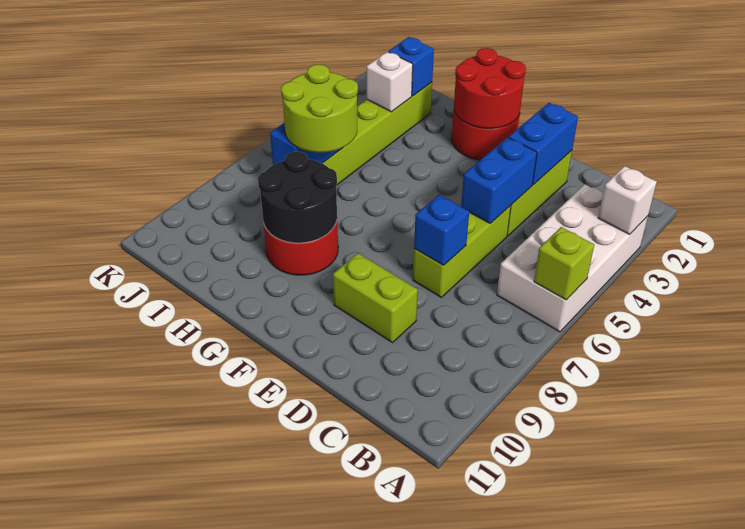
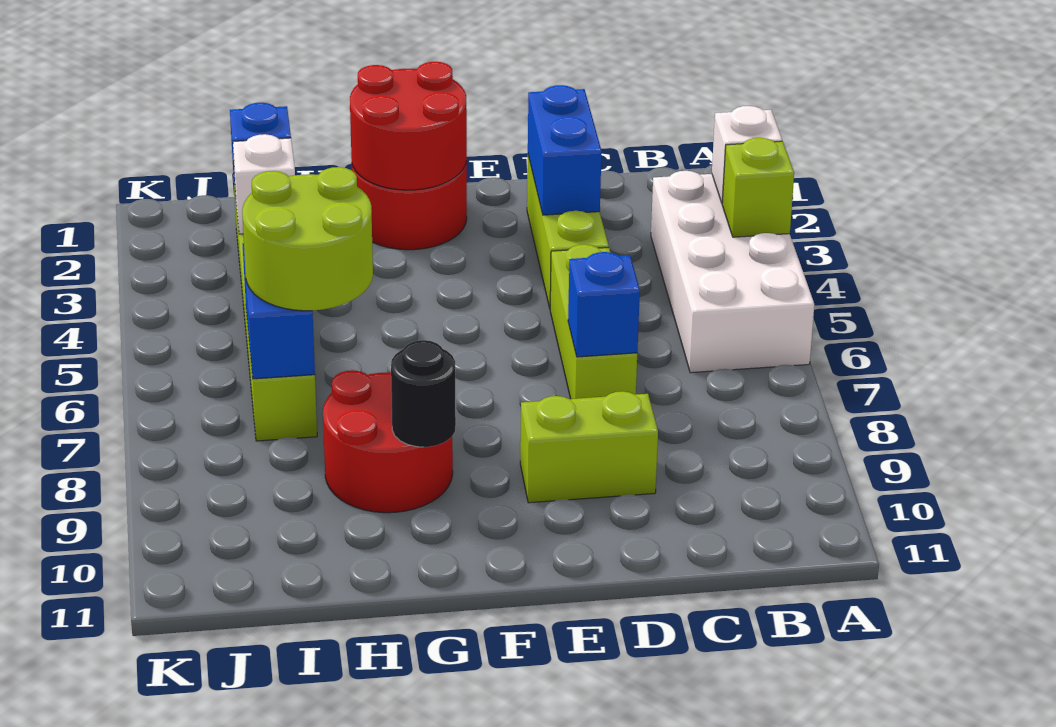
lime 1x1 brick [534,227,594,300] -> lime 1x1 brick moved to [722,138,794,237]
blue 1x2 brick [461,137,537,223] -> none
black 2x2 round brick [258,152,337,243] -> black 1x1 round brick [391,340,456,447]

